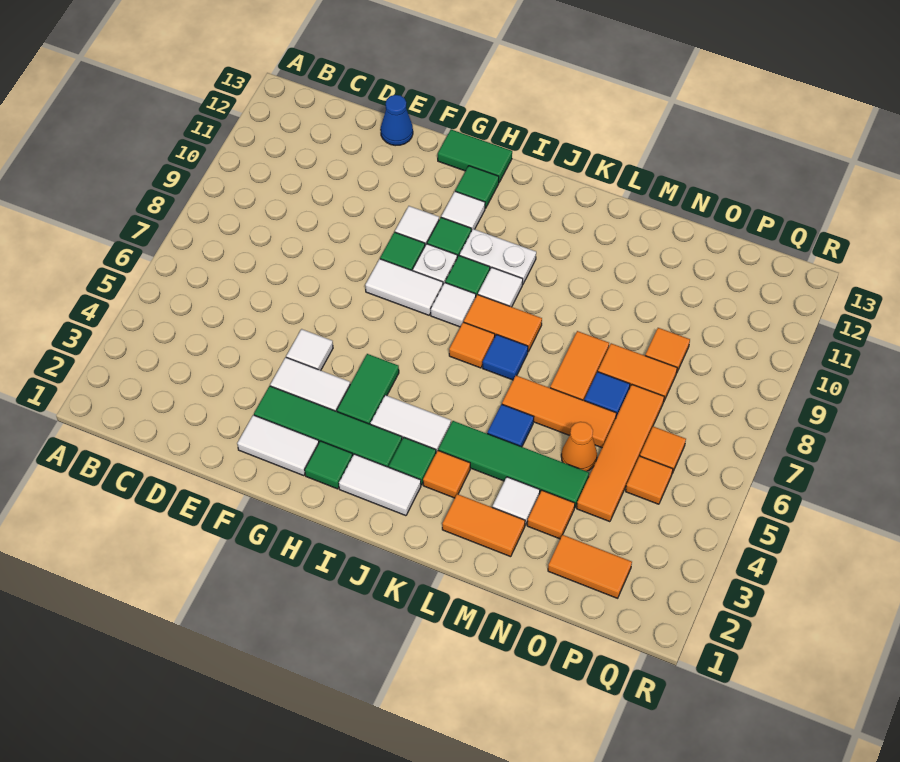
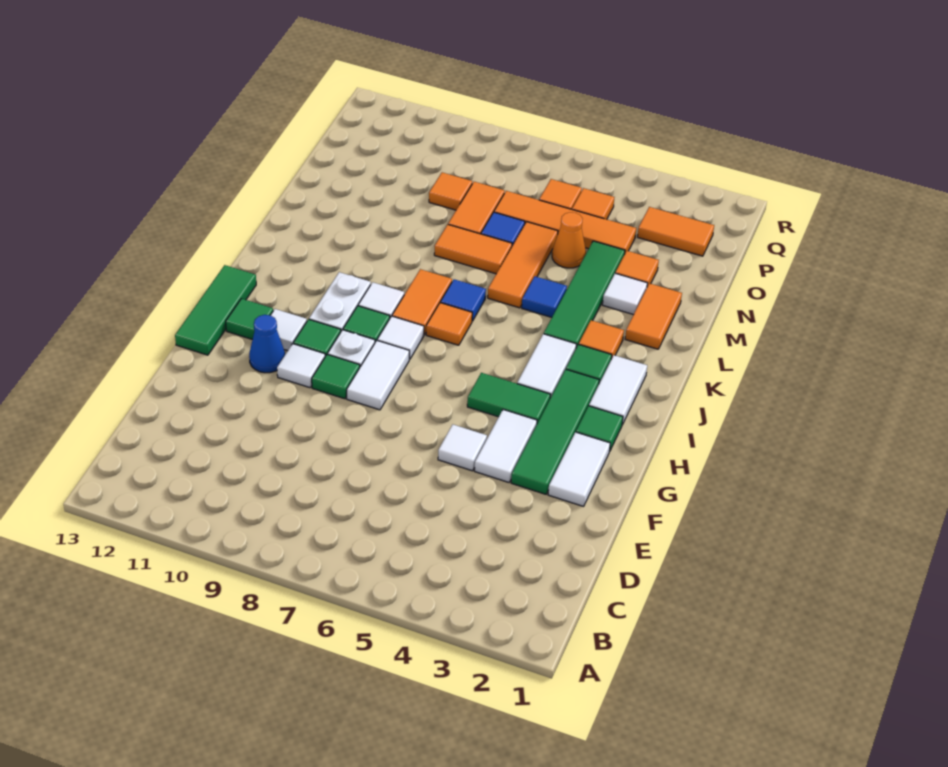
blue 1x1 cone [381,95,413,146] -> blue 1x1 cone moved to [249,315,285,373]
green 1x2 tile [438,130,512,182] -> green 1x3 tile [175,265,256,355]
orange 1x2 tile [548,535,632,598] -> orange 1x2 tile turned to [637,207,714,256]

